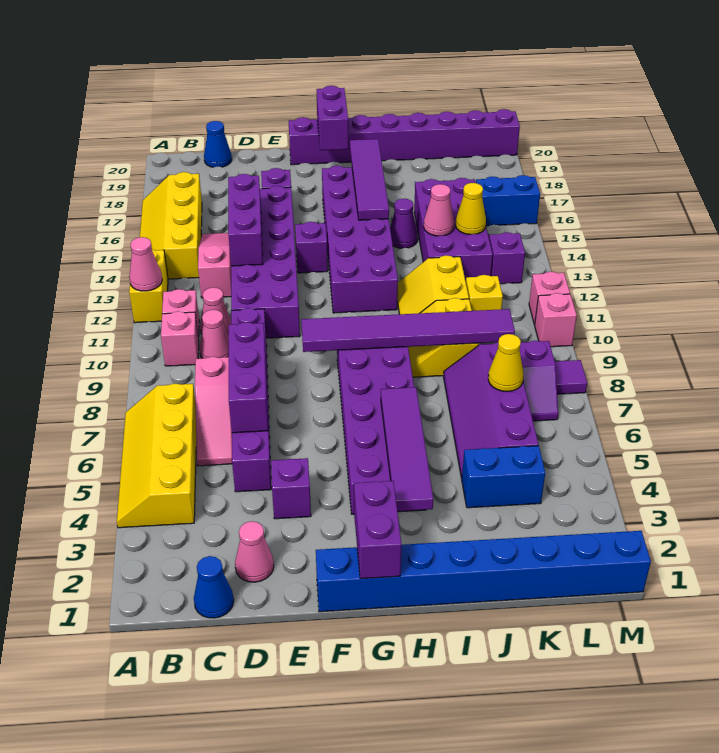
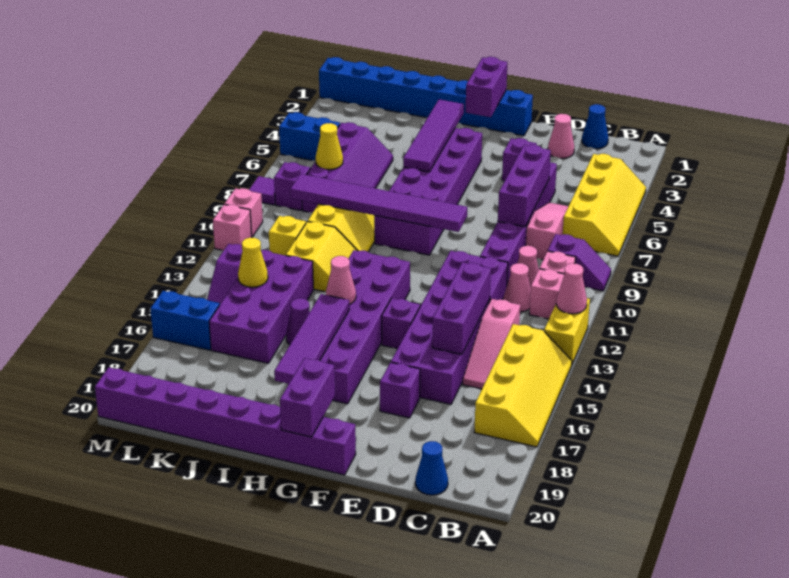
none -> purple 1x2 slope [548,234,611,291]
blue 1x2 brick [462,446,545,508] -> blue 1x2 brick moved to [279,112,340,160]
pink 1x1 cone [424,184,454,236] -> pink 1x1 cone moved to [326,256,356,305]

